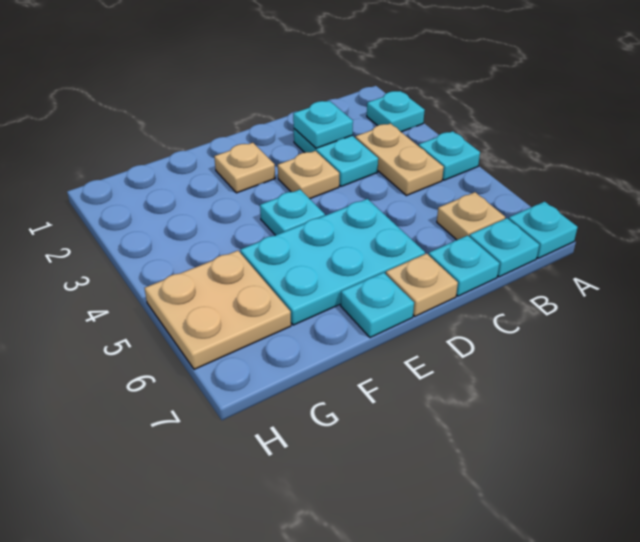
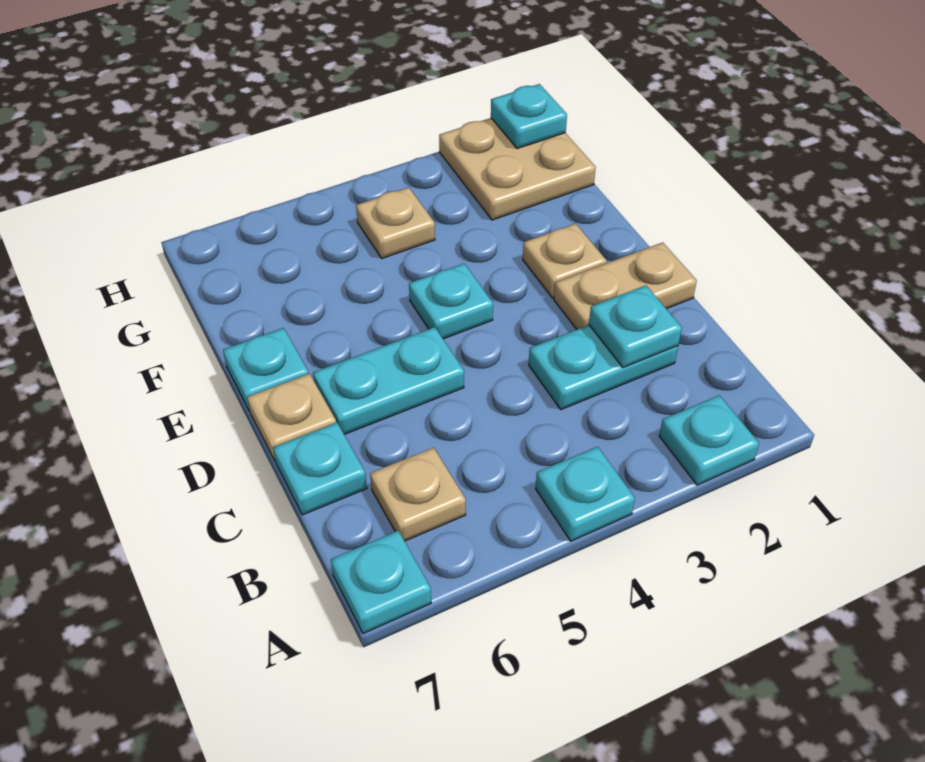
tan 1x2 plate [355,123,444,196] -> tan 1x2 plate moved to [554,242,697,329]
cyan 1x1 plate [469,218,539,277] -> cyan 1x1 plate moved to [491,84,567,149]
tan 1x1 plate [278,151,339,199] -> tan 1x1 plate moved to [356,187,435,258]
cyan 2x3 plate [240,199,425,325] -> cyan 1x2 plate [313,327,464,434]
tan 2x2 plate [145,251,291,369] -> tan 2x2 plate moved to [439,118,596,220]

